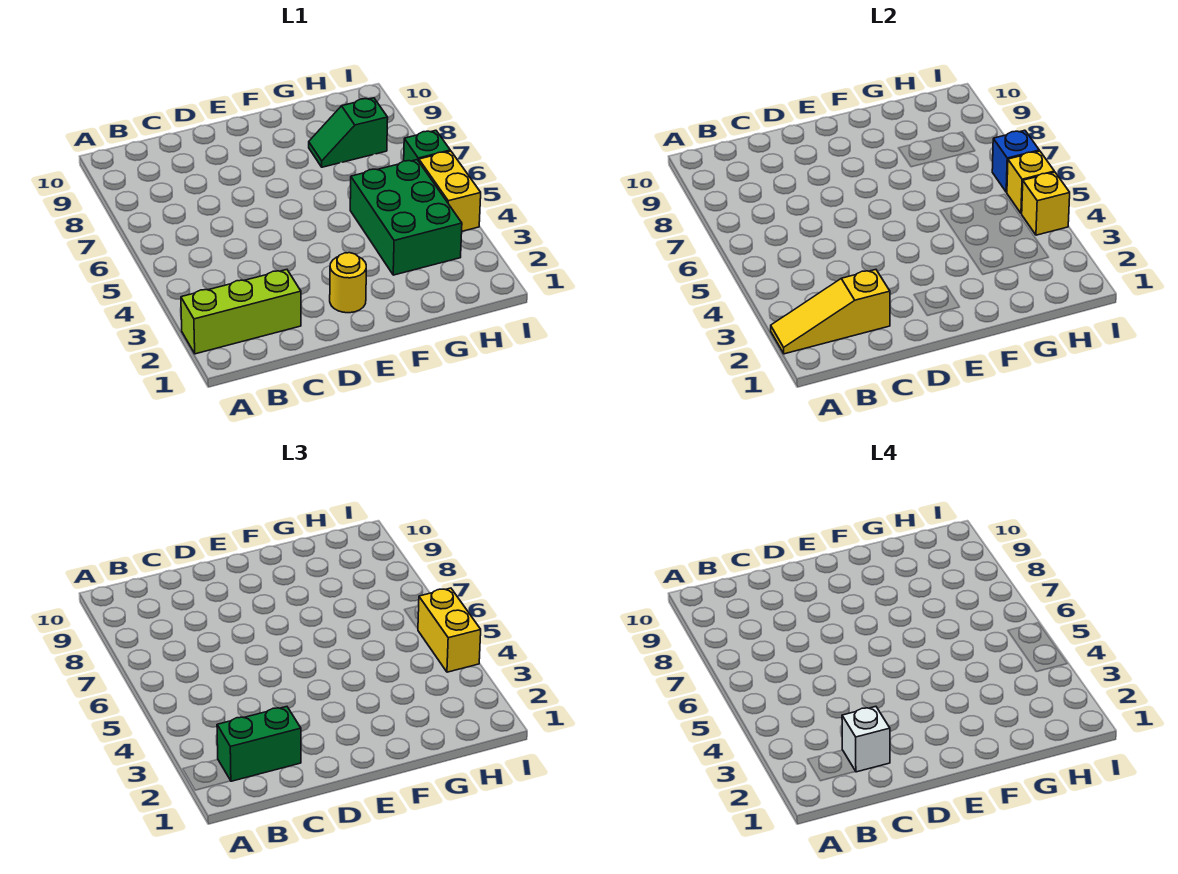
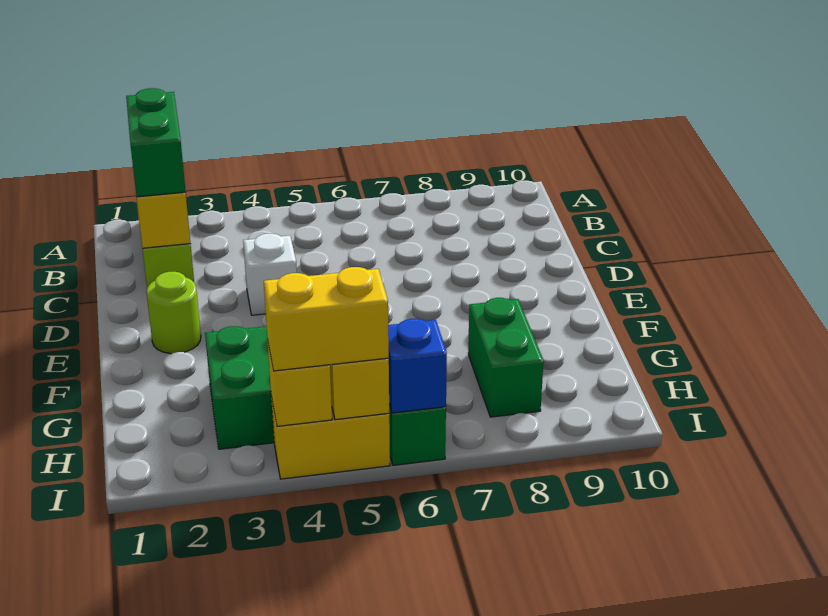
white 1x1 brick [842,707,890,772] -> white 1x1 brick moved to [243,234,297,315]
yellow 1x1 round brick [330,253,366,313] -> lime 1x1 round brick [146,272,201,354]
green 1x2 slope [309,98,388,167] -> green 1x2 brick [468,298,544,417]

